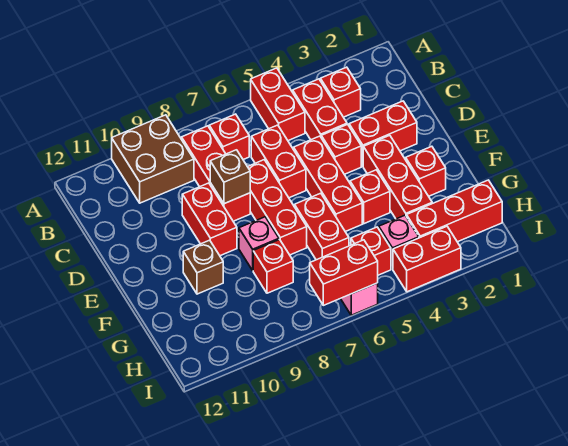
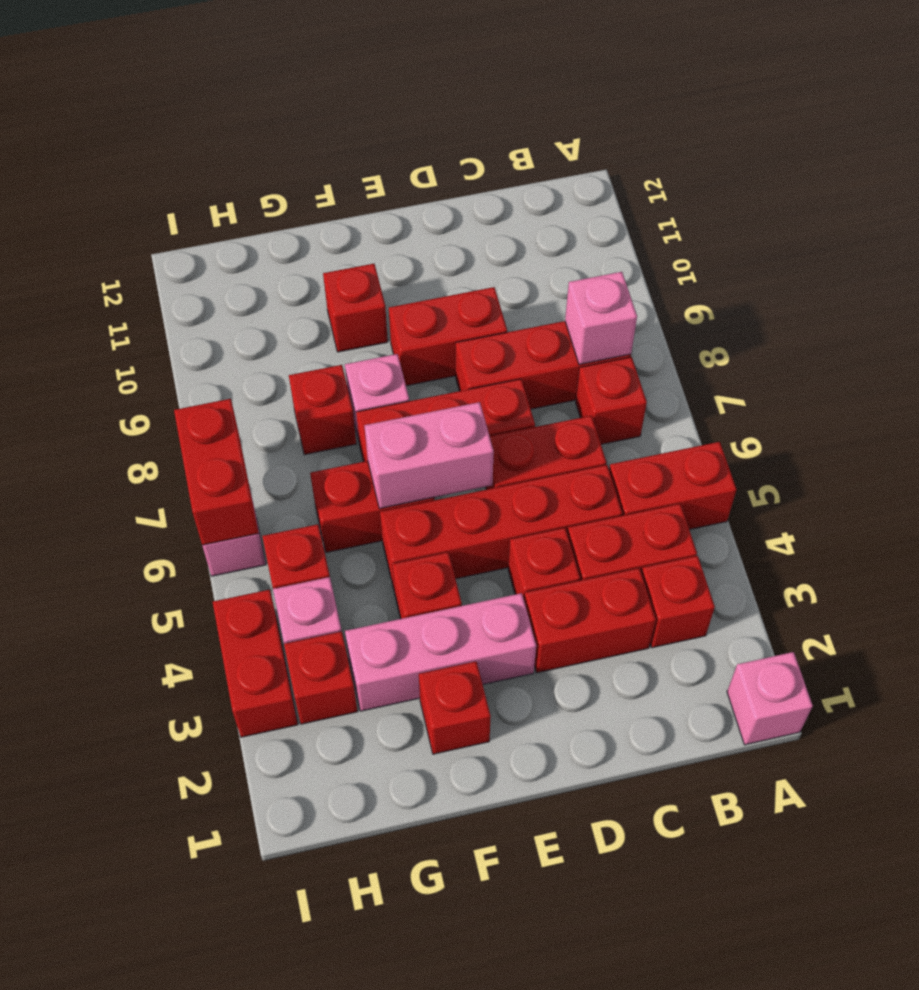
none -> pink 1x1 brick [727,652,813,745]
brown 2x2 brick [112,115,194,203] -> none
none -> pink 1x1 brick [565,272,637,365]
red 1x2 brick [349,101,417,166] -> red 1x2 brick turned to [524,568,656,673]
red 1x3 brick [294,136,362,232] -> red 1x4 brick [380,465,622,592]
brown 1x1 brick [210,150,250,204] -> none
red 1x3 brick [363,135,432,219] -> pink 1x3 brick [345,593,536,711]
none -> pink 1x2 brick [364,402,494,509]
brown 1x1 brick [183,240,223,294] -> red 1x1 brick [323,264,388,352]
red 1x3 brick [407,180,502,242] -> red 1x1 brick [284,631,357,724]

